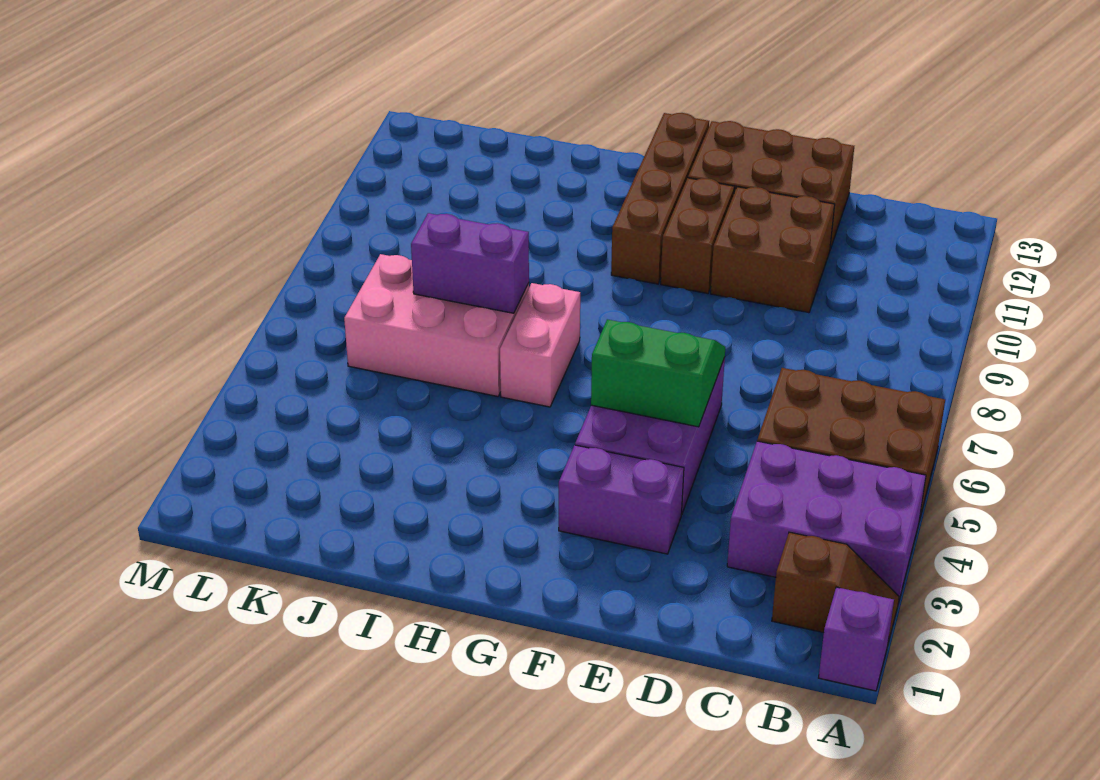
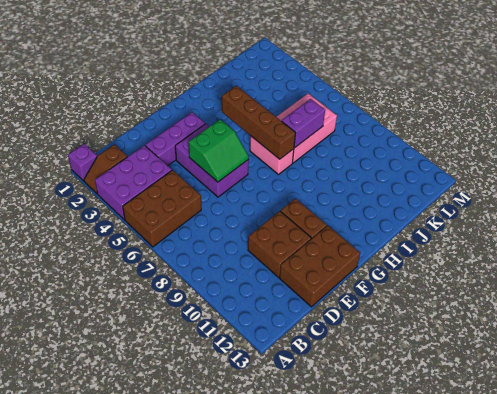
purple 1x2 brick [559,445,684,554] -> purple 1x3 brick [145,112,205,166]
brown 1x4 brick [611,113,709,284] -> brown 1x4 brick moved to [222,86,295,159]

